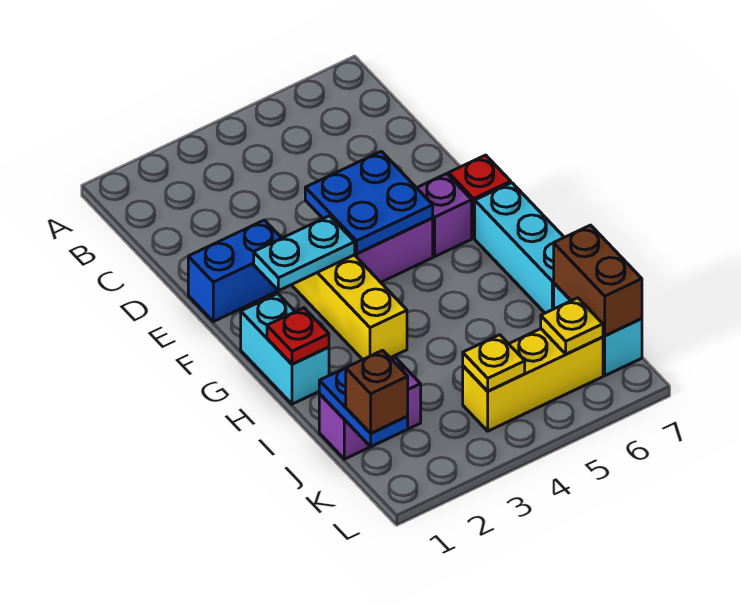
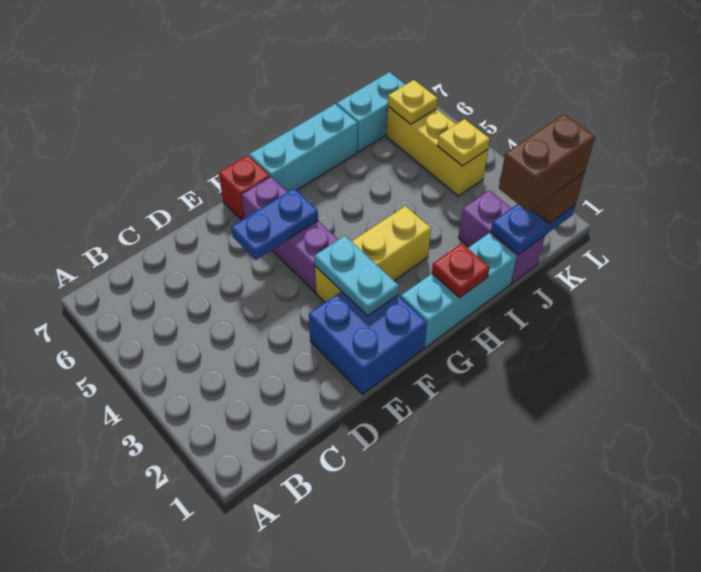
blue 1x2 brick [188,220,281,322] -> blue 2x2 brick [309,291,427,395]
blue 2x2 plate [305,151,433,254] -> blue 1x2 plate [231,189,318,260]
cyan 1x2 brick [241,294,329,404] -> cyan 1x3 brick [401,233,517,348]
brown 1x2 brick [554,225,642,336] -> brown 1x2 brick moved to [499,114,595,212]

